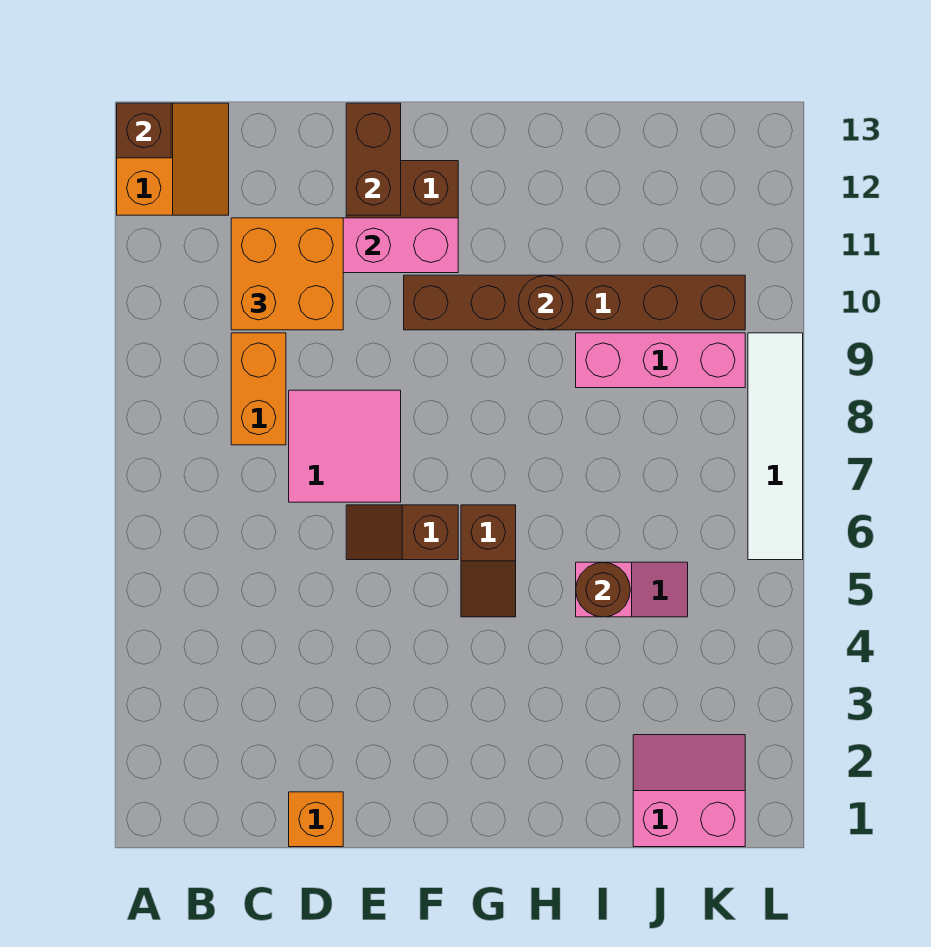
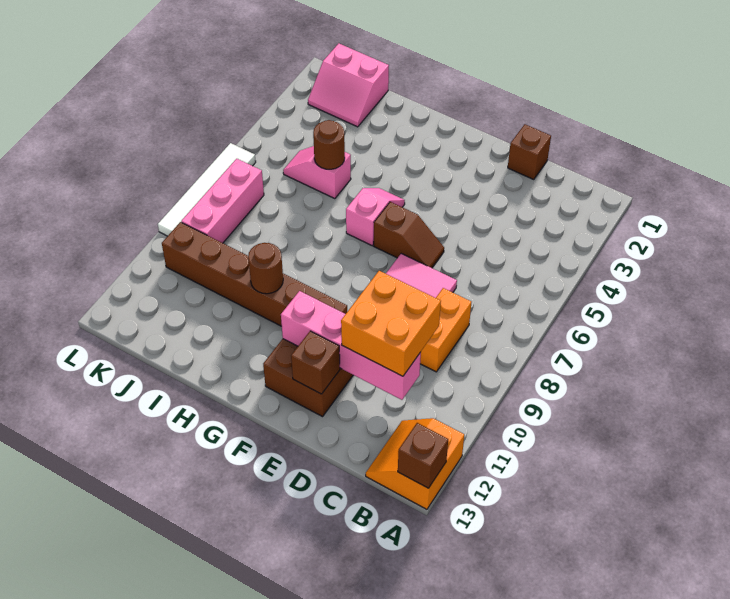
orange 1x1 brick [289,792,343,847] -> brown 1x1 brick [508,124,551,180]
brown 1x2 brick [346,103,401,215] -> brown 1x1 brick [291,331,340,394]
brown 1x2 slope [461,505,516,617] -> pink 1x2 slope [346,188,405,246]
pink 1x3 brick [576,333,745,388] -> pink 1x3 brick turned to [181,159,264,243]

